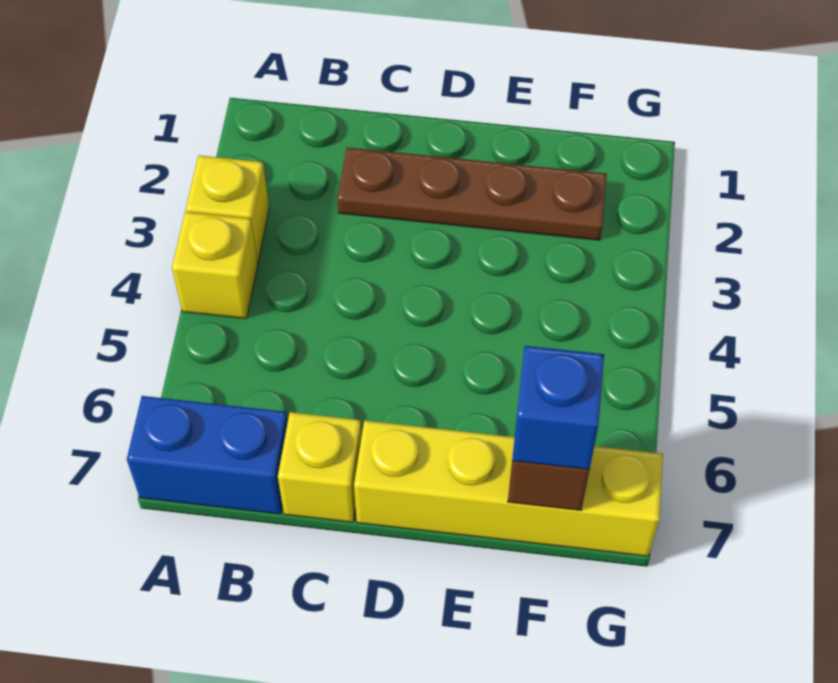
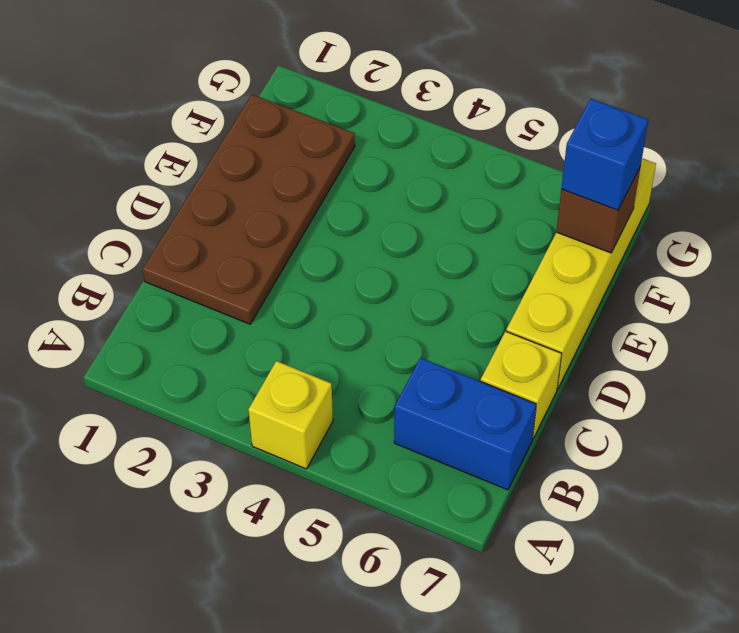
yellow 1x1 brick [186,156,269,261] -> none
blue 1x2 brick [127,396,288,514] -> blue 1x2 brick turned to [394,358,536,490]
brown 1x4 plate [337,147,607,240] -> brown 2x4 plate [143,95,355,324]

